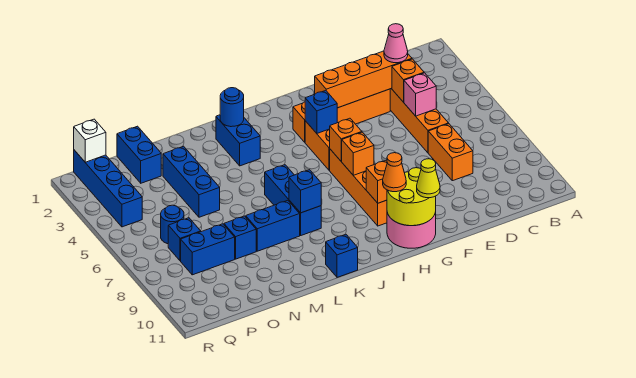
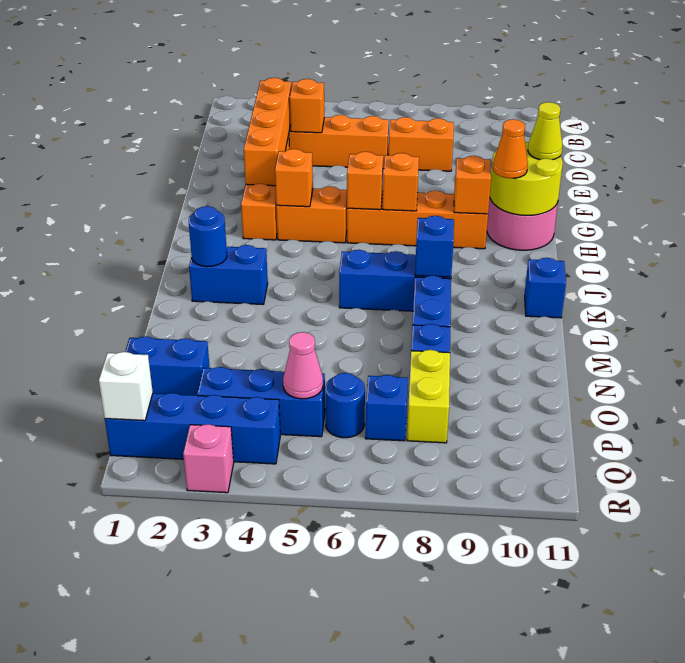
pink 1x1 cone [384,24,408,63] -> pink 1x1 cone moved to [283,332,323,399]
pink 1x1 brick [404,73,436,116] -> pink 1x1 brick moved to [183,424,234,493]
blue 1x1 brick [305,90,337,133] -> orange 1x1 brick [275,149,313,207]
blue 1x3 brick [163,146,220,217] -> blue 1x3 brick moved to [197,367,325,437]
blue 1x2 brick [181,224,235,275] -> yellow 1x2 brick [407,350,450,443]

